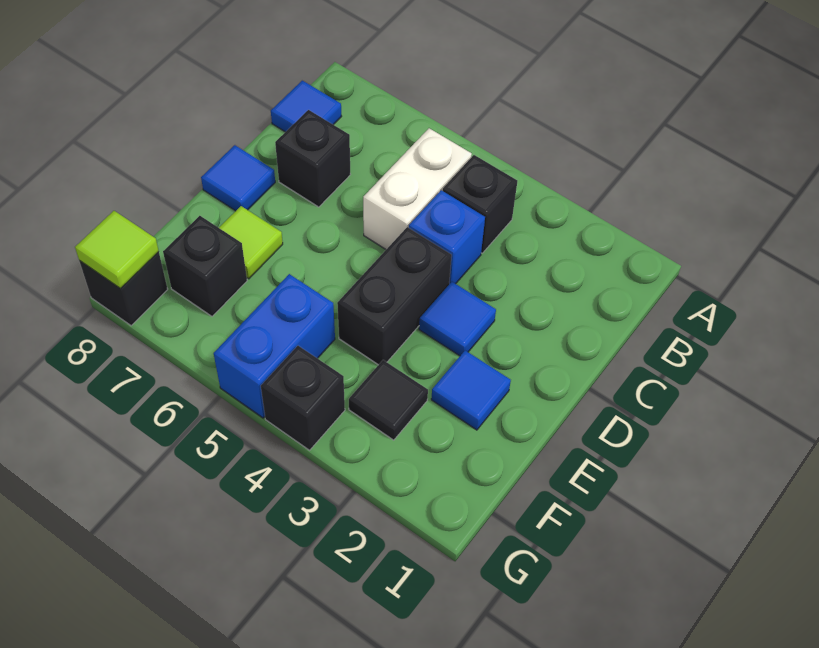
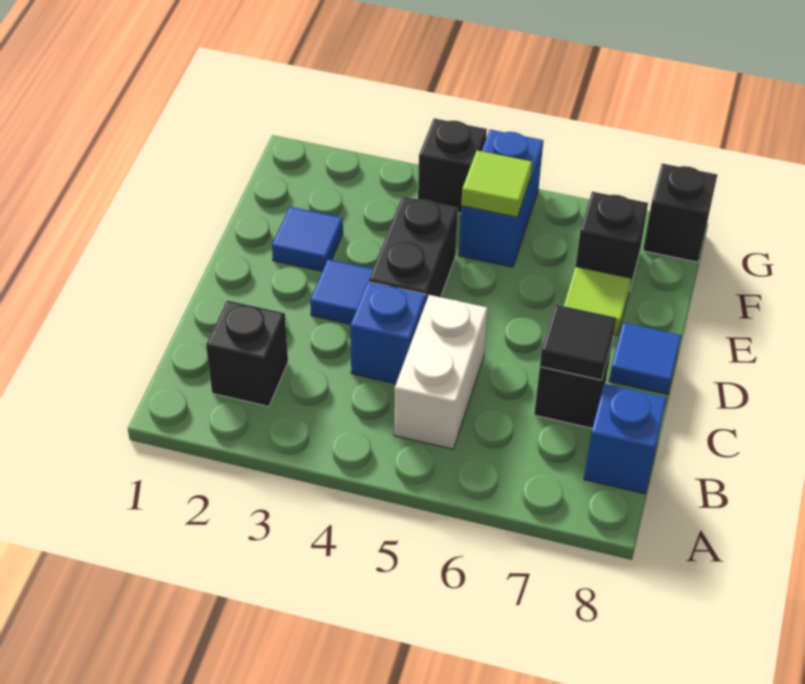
black 1x1 brick [443,155,517,253] -> black 1x1 brick moved to [206,300,288,406]
blue 1x1 tile [271,81,342,132] -> blue 1x1 brick [584,384,666,494]
black 1x1 tile [349,360,428,440] -> black 1x1 tile moved to [540,305,616,380]
lime 1x1 tile [75,211,159,288] -> lime 1x1 tile moved to [461,151,532,217]

